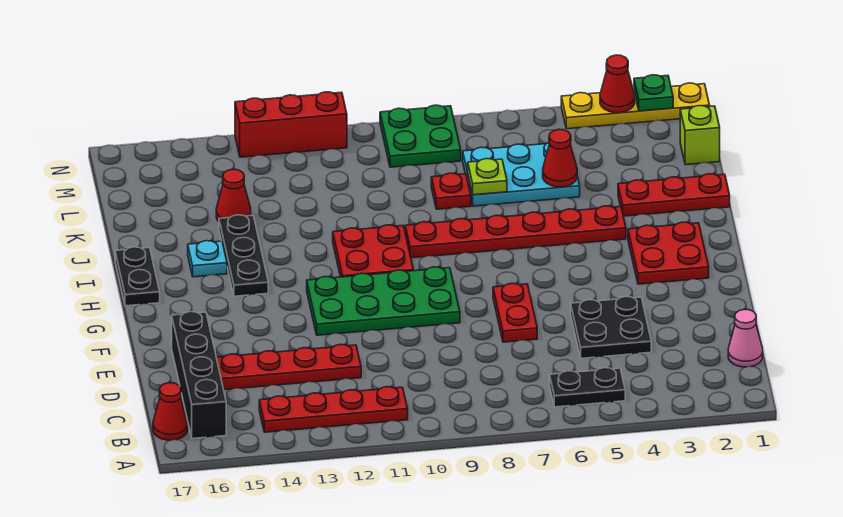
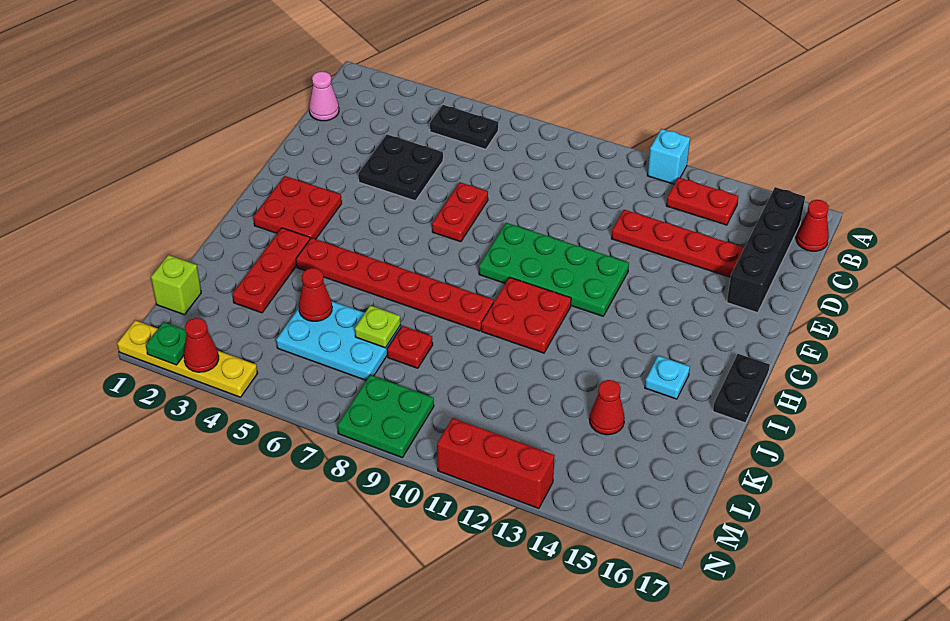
none -> cyan 1x1 brick [647,129,690,184]
red 1x4 plate [259,387,408,432] -> red 1x2 plate [666,177,738,225]
black 1x3 plate [219,215,268,296] -> none
red 1x3 plate [618,174,730,216] -> red 1x3 plate turned to [232,228,310,313]

